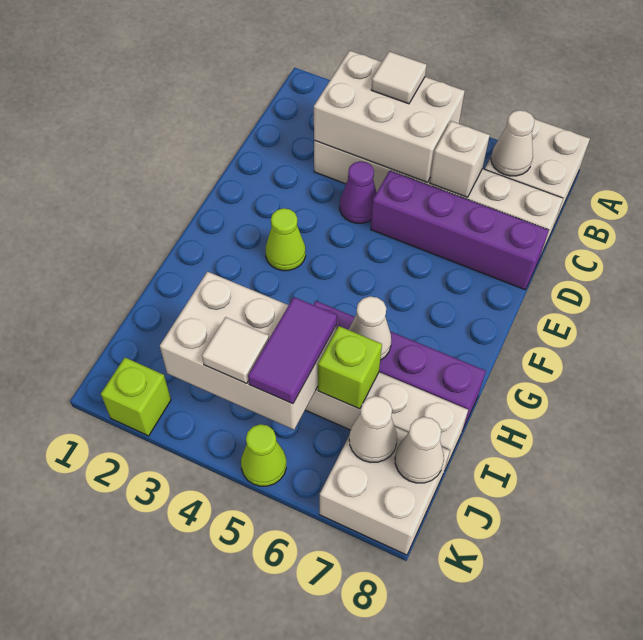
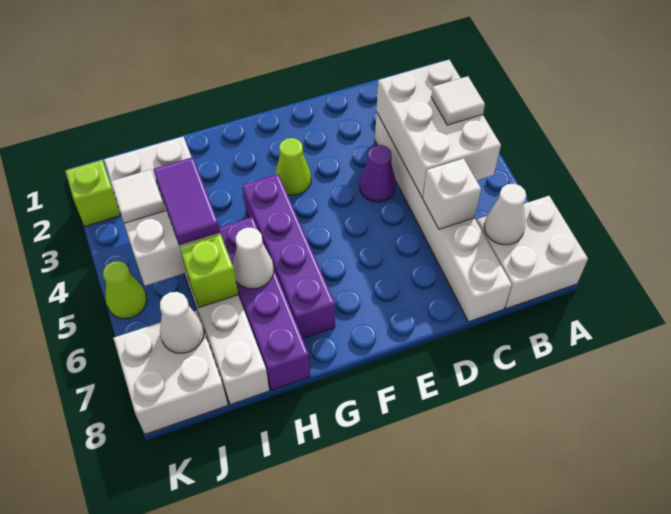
purple 1x4 brick [371,171,549,290] -> purple 1x4 brick moved to [242,174,335,338]
purple 1x2 tile [248,297,337,404] -> purple 1x2 tile turned to [153,157,220,245]
white 1x1 cone [395,417,444,483] -> none

